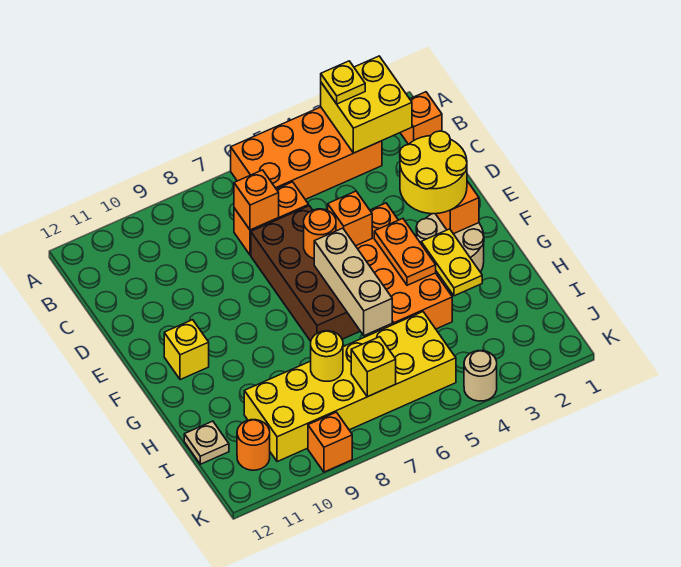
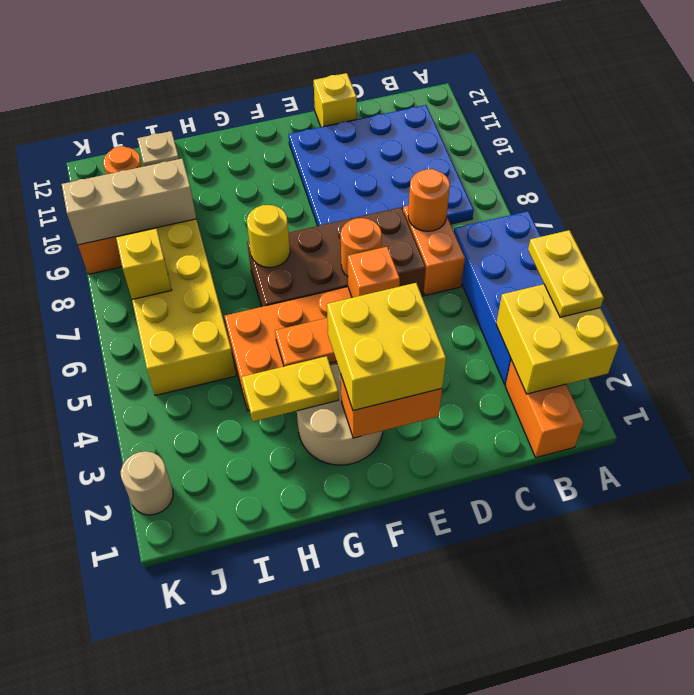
orange 2x4 brick [231,107,382,200] -> blue 2x4 brick [454,211,544,385]
yellow 1x1 plate [321,61,365,104] -> yellow 1x2 plate [528,230,604,317]
orange 1x1 brick [400,92,442,144] -> orange 1x2 brick [505,360,584,458]
none -> blue 4x4 plate [289,105,474,226]
orange 1x1 brick [234,170,279,230] -> orange 1x1 round brick [408,169,450,231]
yellow 2x2 round brick [400,131,467,214] -> yellow 2x2 brick [327,283,446,411]
tan 1x3 brick [314,228,392,336] -> tan 1x3 brick moved to [62,159,196,245]
yellow 1x1 brick [164,320,209,380] -> yellow 1x1 brick moved to [314,73,357,127]
yellow 1x1 round brick [311,331,343,381] -> yellow 1x1 round brick moved to [247,205,290,268]
tan 1x1 round brick [464,351,497,401] -> tan 1x1 round brick moved to [121,451,173,515]

